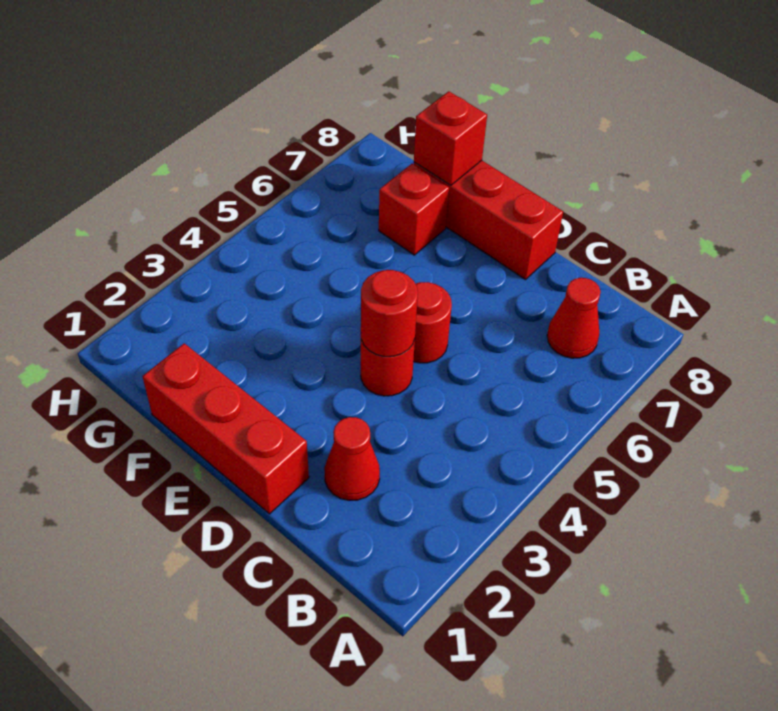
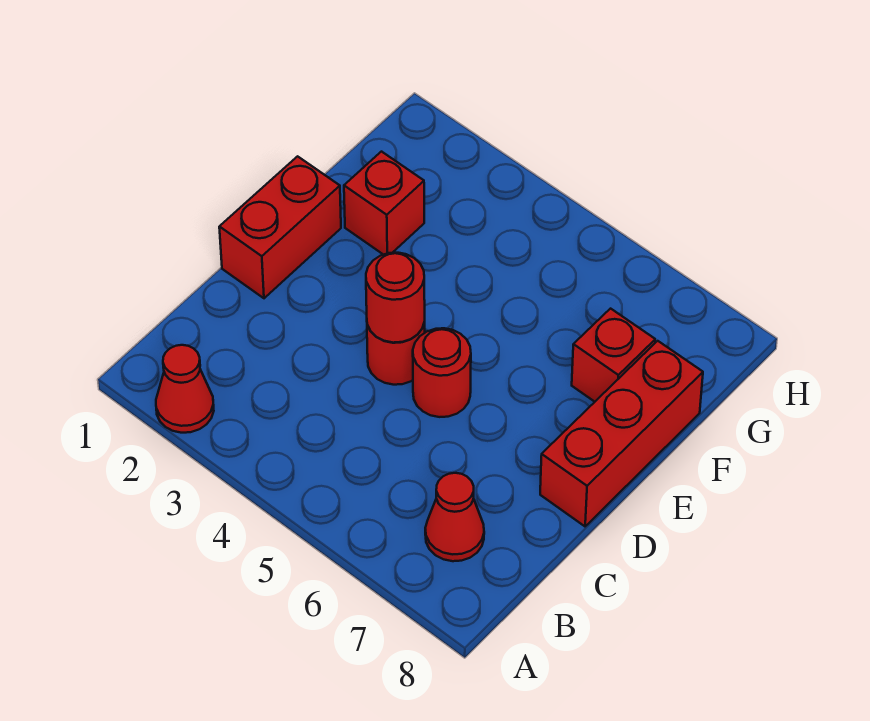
red 1x1 cone [324,417,380,500] -> red 1x1 cone moved to [156,345,214,433]
red 1x3 brick [143,343,309,514] -> red 1x2 brick [219,156,341,298]
red 1x1 brick [414,91,487,185] -> red 1x1 brick moved to [344,152,424,255]

